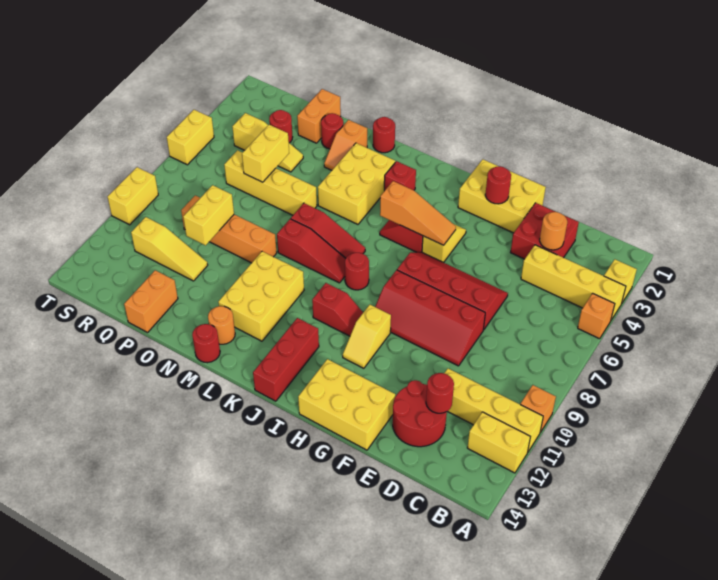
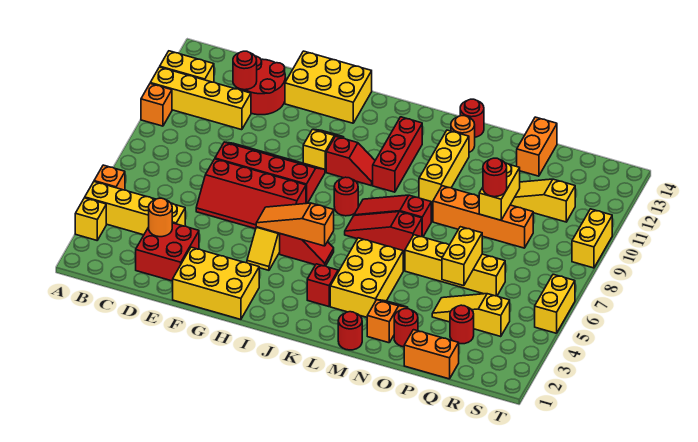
red 1x1 round brick [485,166,511,204] -> red 1x1 round brick moved to [483,158,507,197]
red 1x2 slope [312,283,363,336] -> red 1x2 slope turned to [326,136,375,186]
red 1x3 brick [253,318,319,401] -> red 1x3 brick moved to [373,117,422,192]
yellow 2x3 brick [218,251,304,341] -> yellow 1x3 brick [419,130,469,203]
orange 1x2 brick [297,89,341,143] -> orange 1x2 brick turned to [404,330,459,379]

